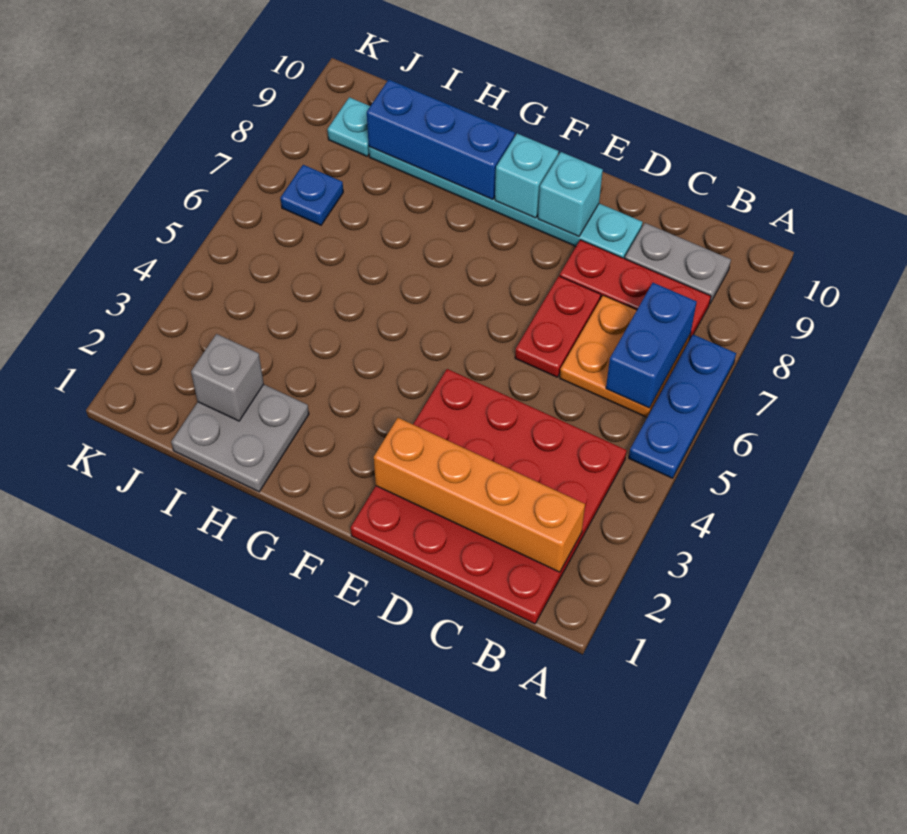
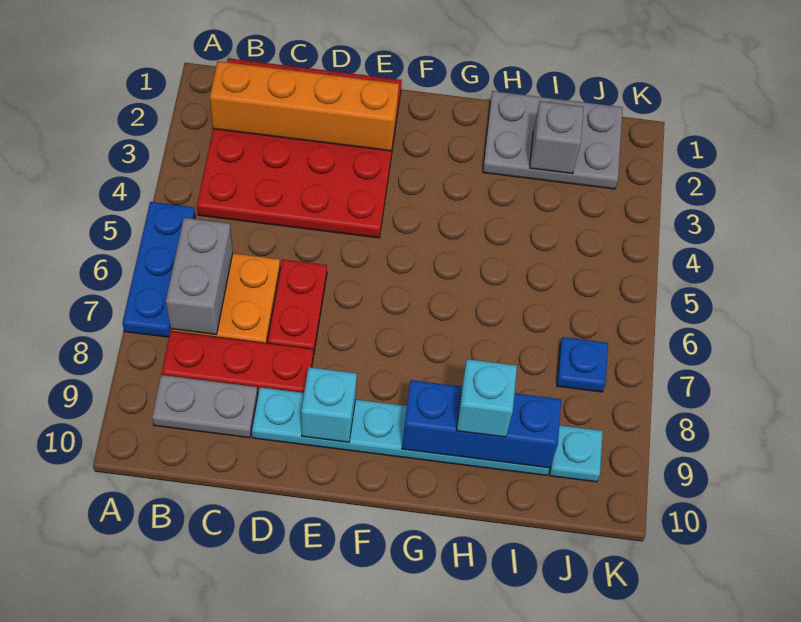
blue 1x2 brick [606,283,697,408] -> grey 1x2 brick [166,218,233,335]
cyan 1x1 brick [495,134,559,218] -> cyan 1x1 brick moved to [457,359,517,437]
grey 2x2 plate [171,384,309,492] -> grey 2x3 plate [483,91,623,189]

